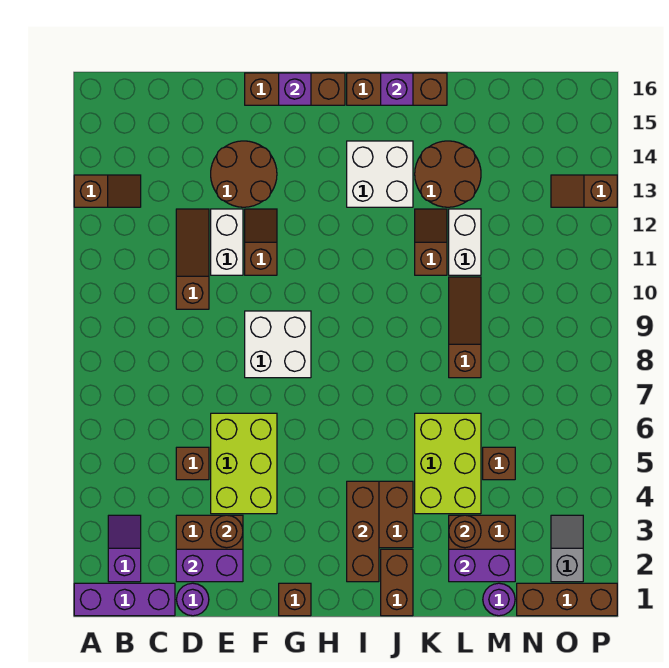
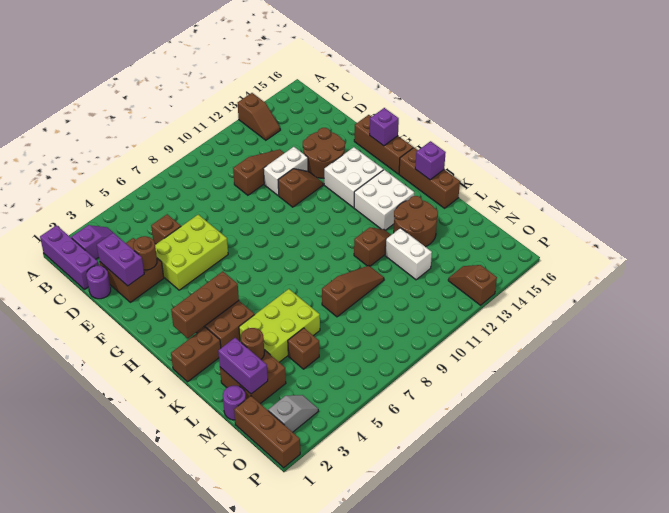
white 2x2 brick [245,311,311,378] -> white 2x2 brick moved to [324,147,383,208]
brown 1x1 brick [279,583,311,616] -> none
white 1x2 brick [449,209,481,275] -> white 1x2 brick turned to [385,228,432,280]

